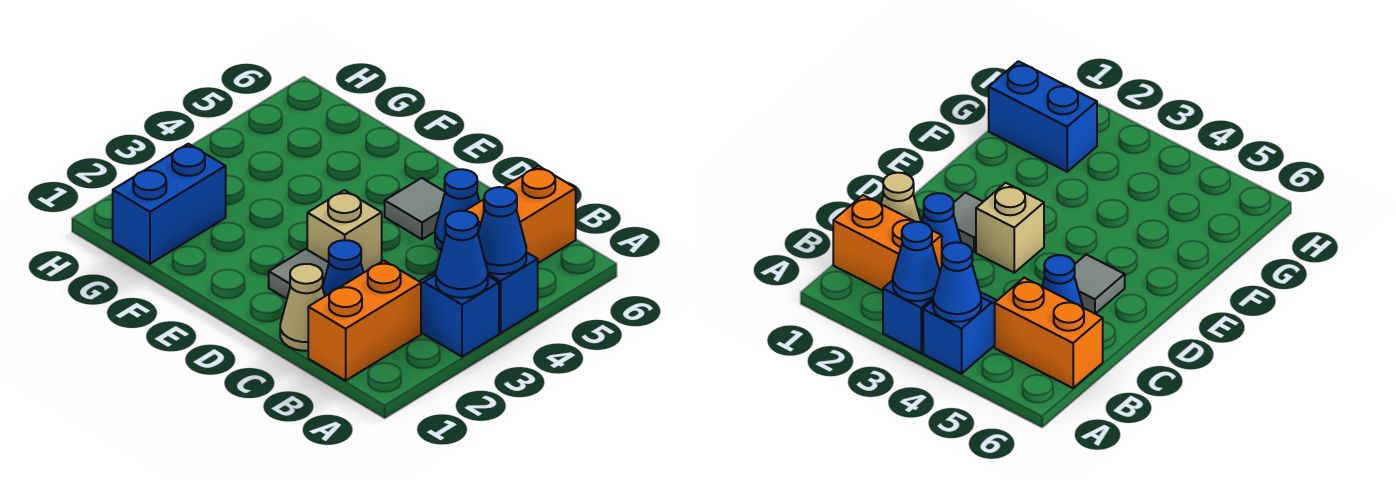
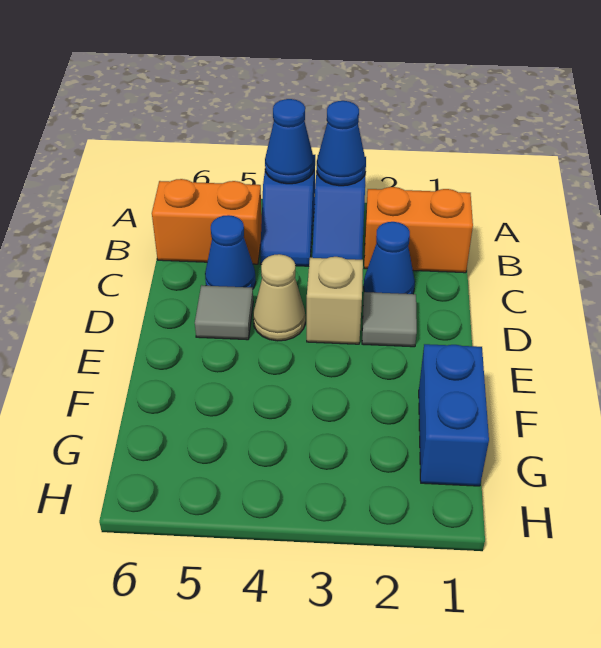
tan 1x1 cone [280,264,325,351] -> tan 1x1 cone moved to [253,254,305,341]
blue 1x2 brick [113,144,226,264] -> blue 1x2 brick turned to [419,344,489,486]

